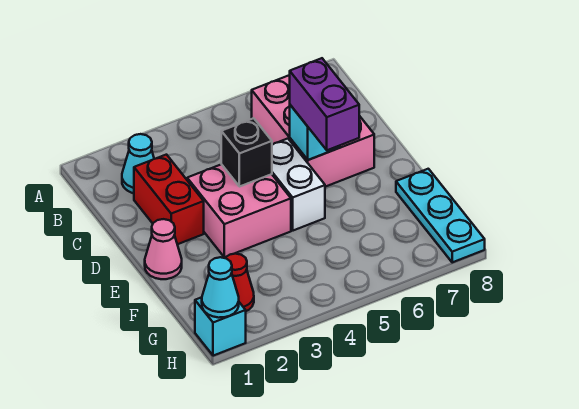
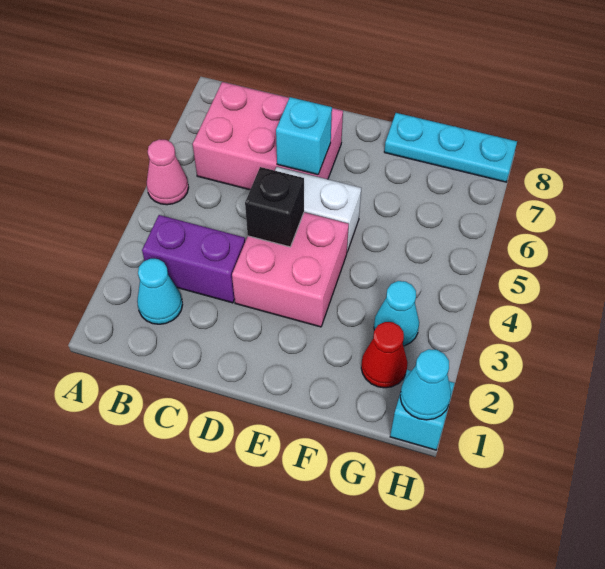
red 1x2 brick [134,155,204,244] -> none
purple 1x2 brick [290,58,359,150] -> purple 1x2 brick moved to [142,215,245,303]
pink 1x1 cone [145,219,182,279] -> pink 1x1 cone moved to [147,139,189,205]
none -> cyan 1x1 cone [374,281,419,346]

